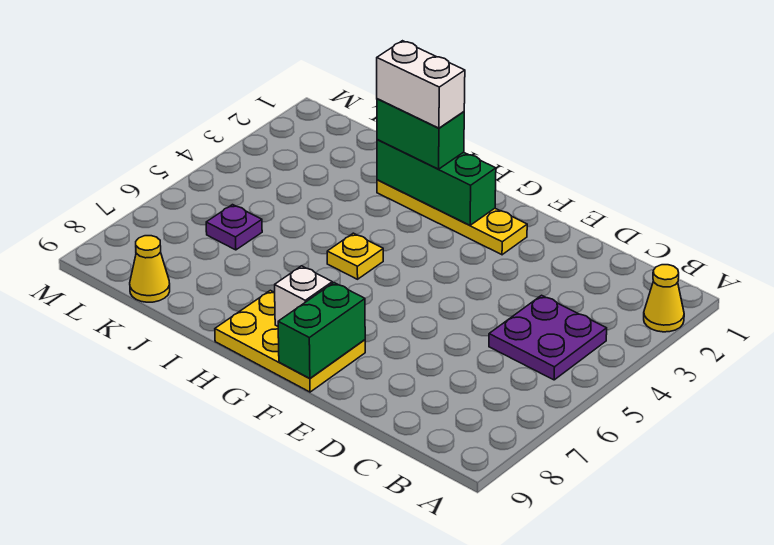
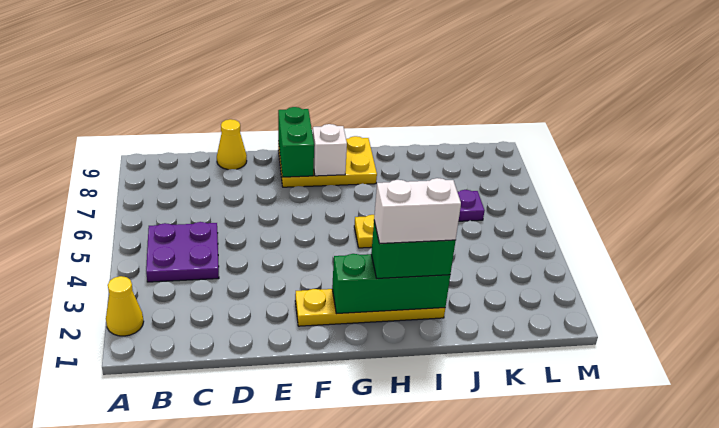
yellow 1x1 cone [130,236,170,302] -> yellow 1x1 cone moved to [217,119,247,170]

